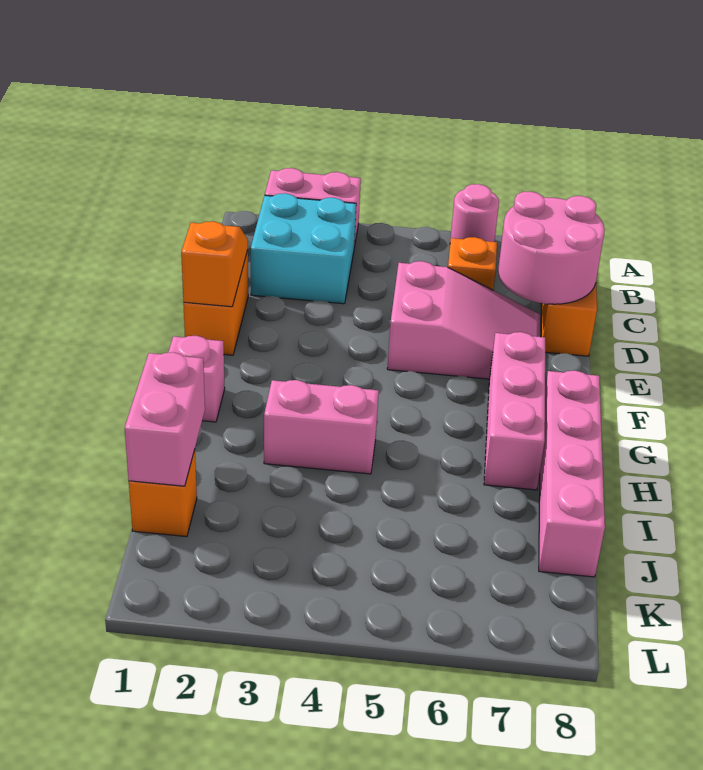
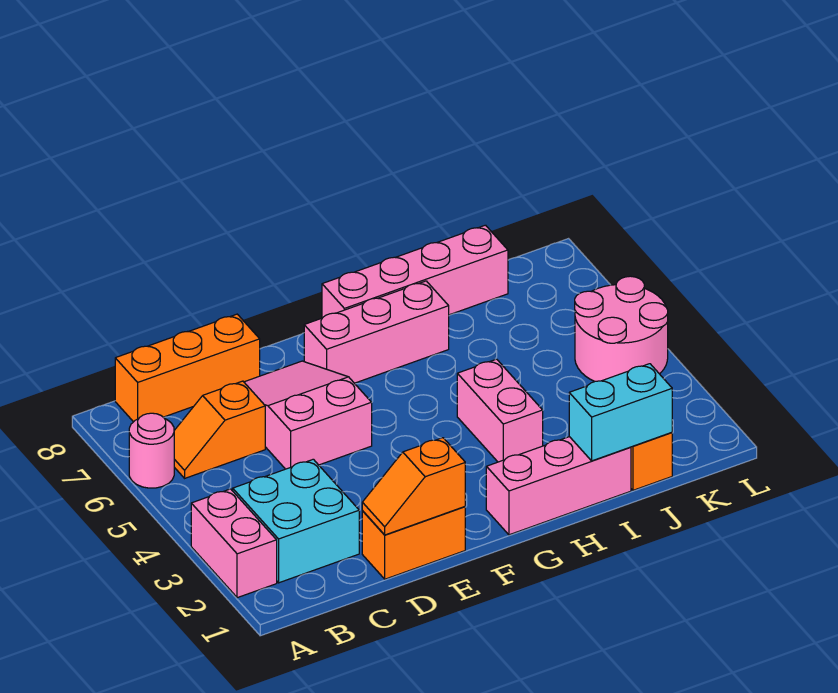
pink 2x2 round brick [498,191,605,304] -> pink 2x2 round brick moved to [575,276,668,382]
pink 1x1 brick [168,336,225,422] -> pink 1x3 brick [486,437,631,535]
pink 1x2 brick [125,352,205,486] -> cyan 1x2 brick [569,364,672,461]

